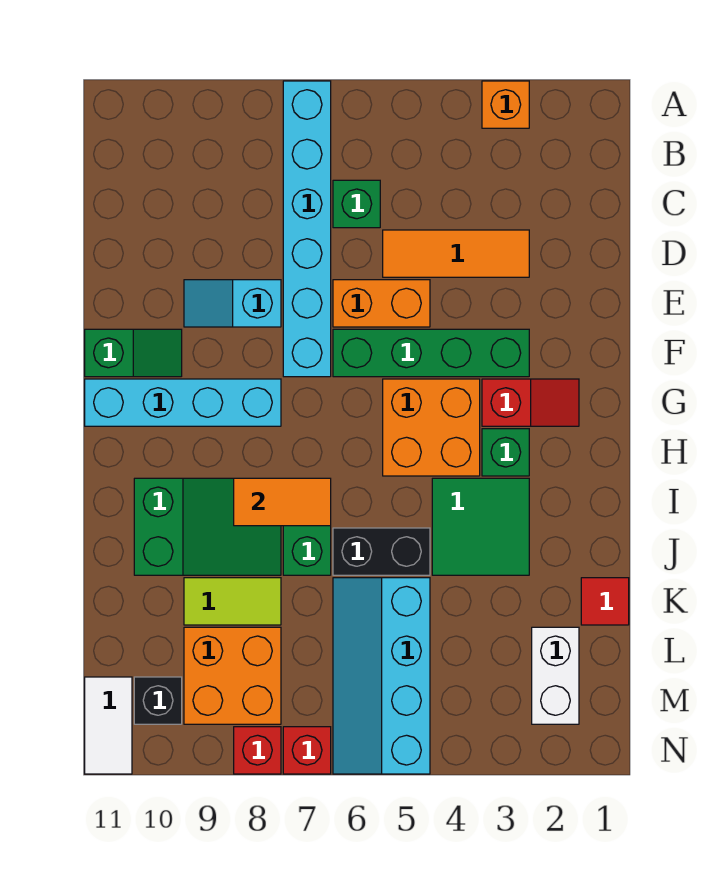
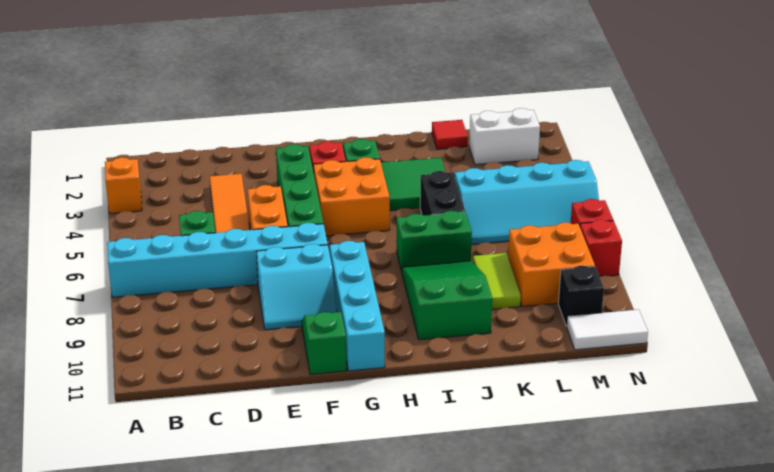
cyan 1x2 slope [184,280,281,327] -> cyan 2x2 slope [256,244,337,330]
orange 1x2 tile [234,478,331,526] -> none

